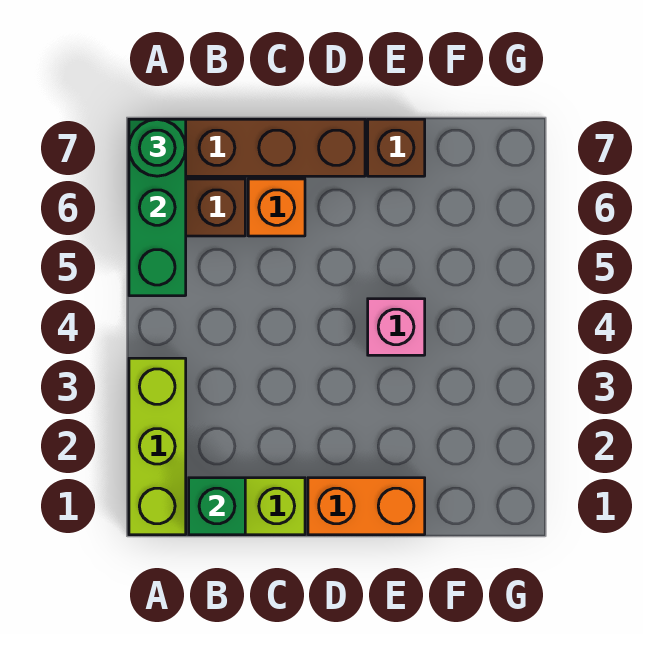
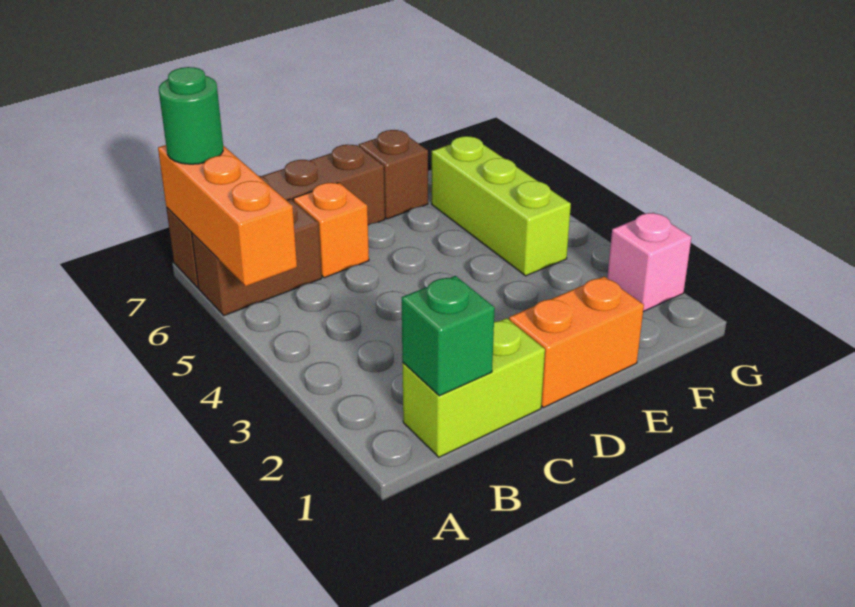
lime 1x3 brick [129,358,186,535] -> lime 1x3 brick moved to [432,136,571,276]
green 1x3 brick [129,119,186,296] -> orange 1x3 brick [158,145,297,286]
pink 1x1 brick [368,299,425,355] -> pink 1x1 brick moved to [607,212,692,312]

